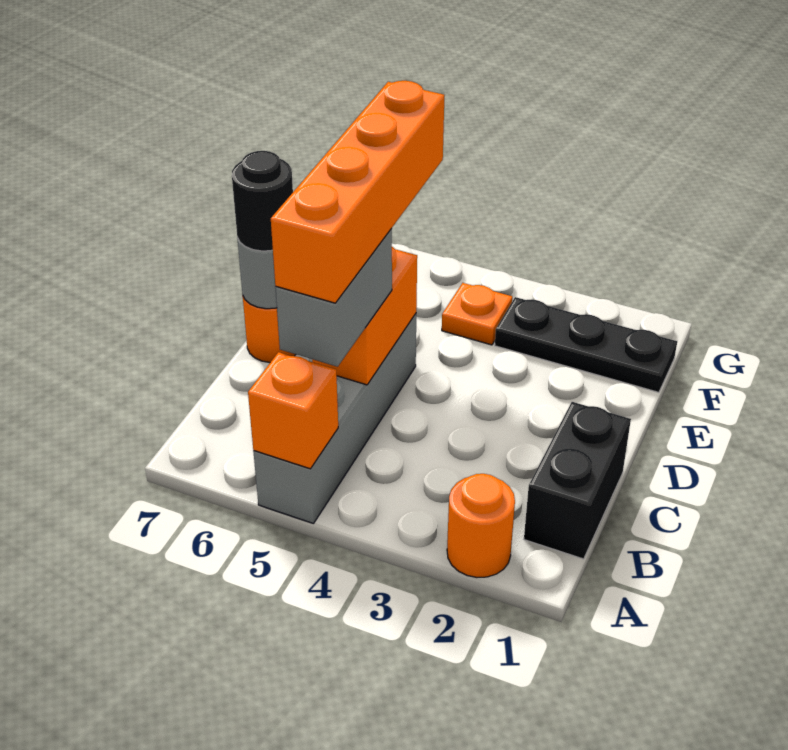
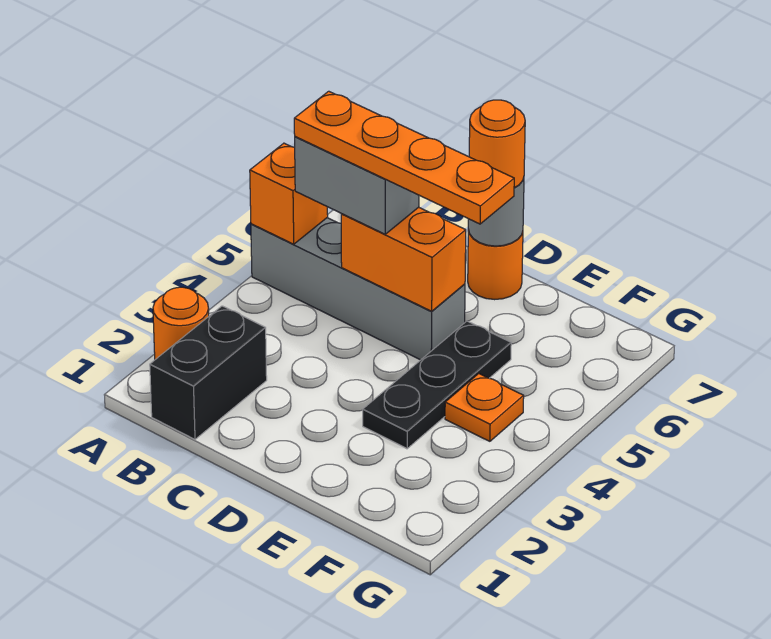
black 1x2 brick [524,402,631,559] -> black 1x2 brick turned to [150,306,267,439]
orange 1x4 brick [271,81,444,303] -> orange 1x4 plate [294,91,514,224]
black 1x1 round brick [232,151,293,251] -> orange 1x1 round brick [469,100,525,188]
black 1x3 plate [495,297,677,392] -> black 1x3 plate moved to [363,321,511,449]

